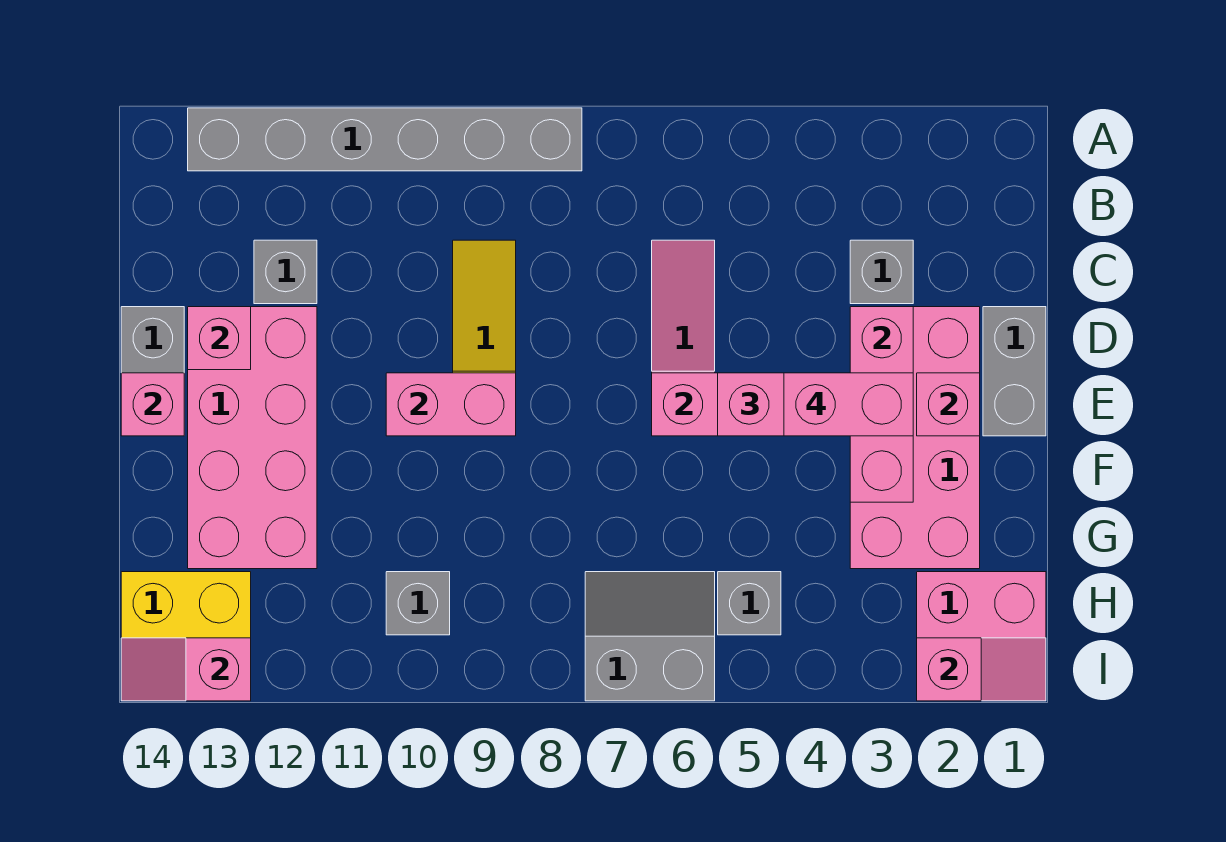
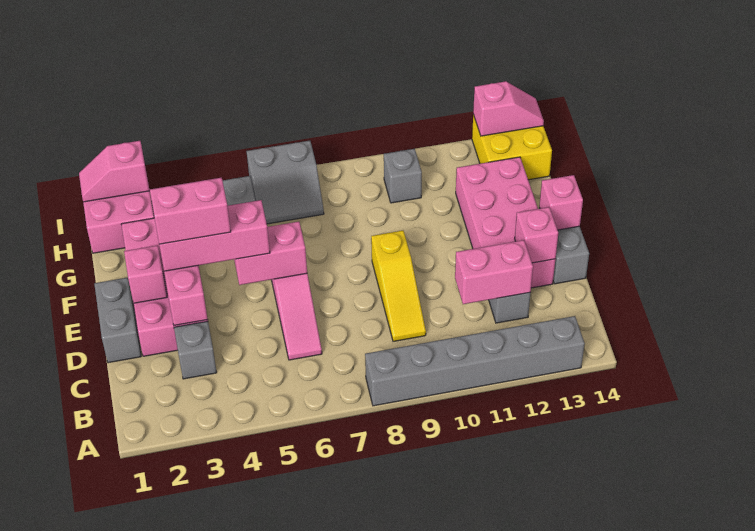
pink 1x2 brick [386,373,516,436] -> pink 1x2 brick moved to [455,240,533,304]

